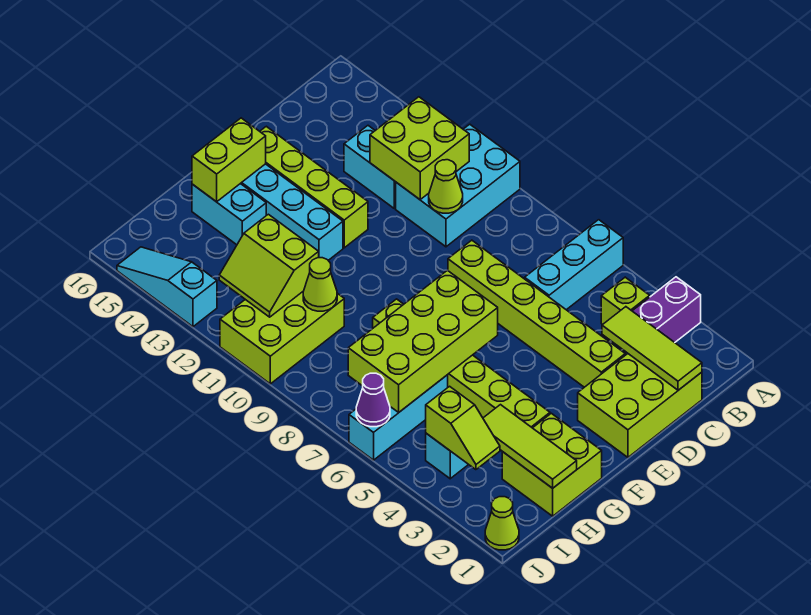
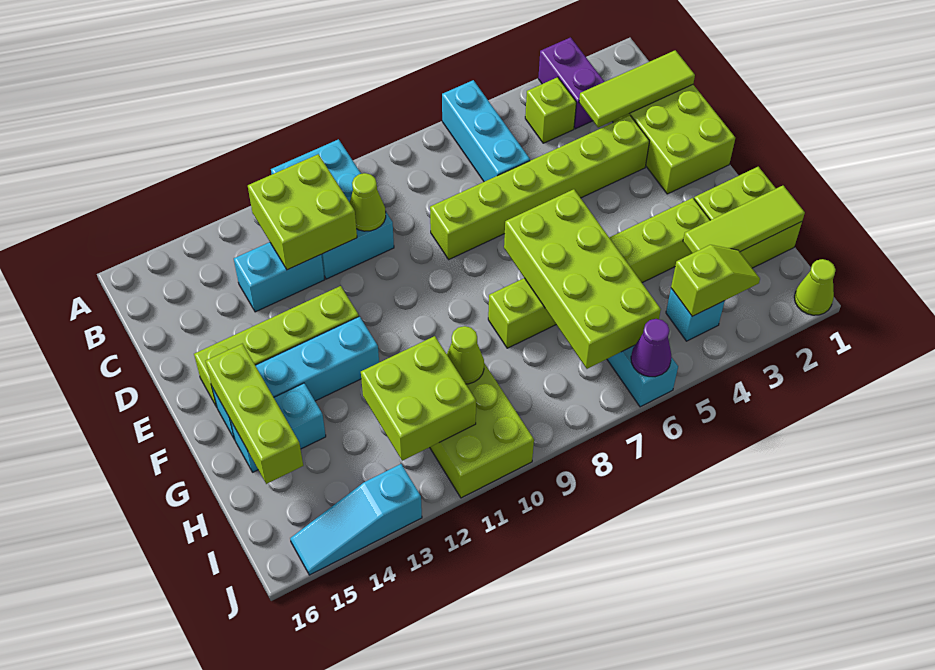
lime 1x2 brick [192,118,266,202] -> lime 1x3 brick [206,344,303,484]
lime 2x2 slope [219,214,319,317] -> lime 2x2 brick [361,336,476,461]

